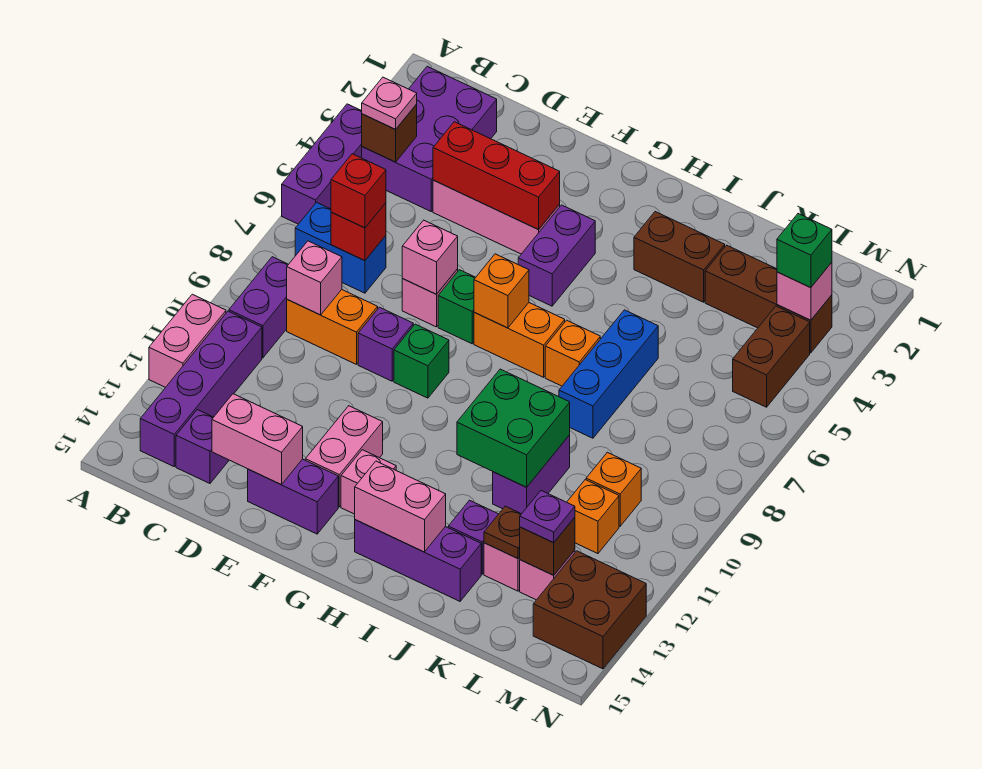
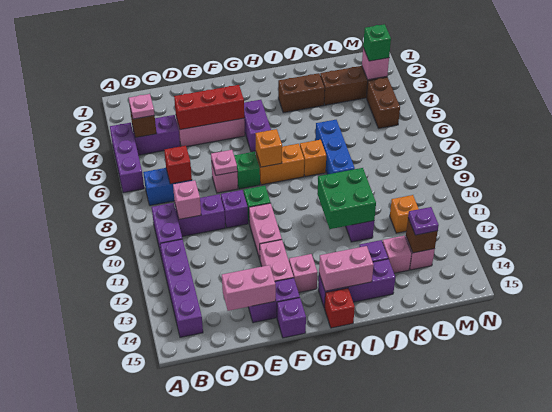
pink 1x2 brick [149,294,226,387] -> pink 1x2 brick moved to [249,203,282,259]
purple 2x3 brick [362,66,497,211] -> purple 1x2 brick [132,115,180,155]
red 1x1 brick [331,154,386,228] -> red 1x1 brick moved to [325,288,355,328]
orange 1x2 brick [287,290,378,364] -> purple 1x2 brick [175,194,225,237]
purple 1x1 brick [176,410,229,483] -> purple 1x1 brick moved to [277,298,306,338]
pink 1x1 brick [402,220,458,294] -> pink 1x1 plate [211,150,237,175]
brown 1x1 plate [484,506,521,559] -> none
orange 1x1 brick [586,452,641,526] -> none
brown 2x2 brick [533,551,646,669] -> none

